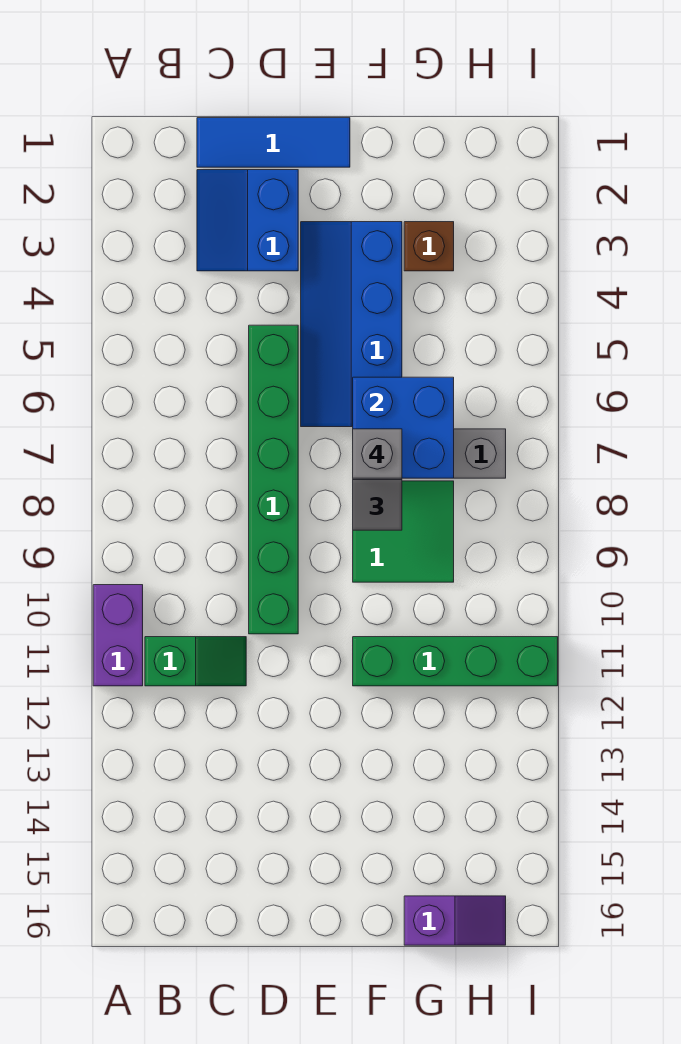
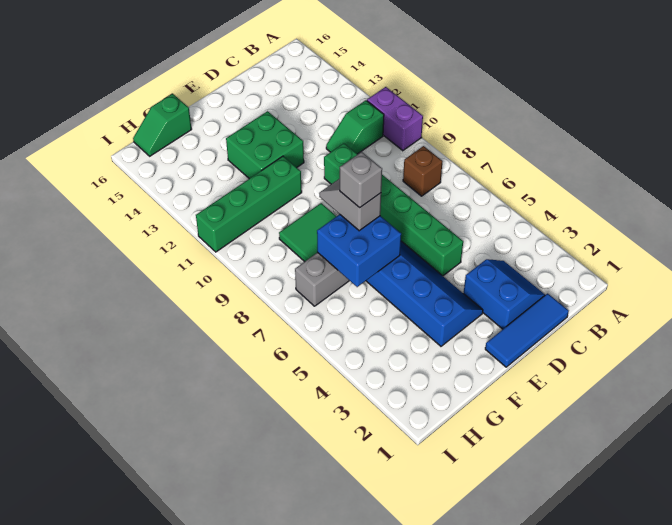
none -> green 2x2 brick [226,111,304,179]
brown 1x1 brick [404,222,454,271] -> brown 1x1 brick moved to [403,146,443,196]
purple 1x2 slope [404,896,506,945] -> green 1x2 slope [133,94,192,156]

